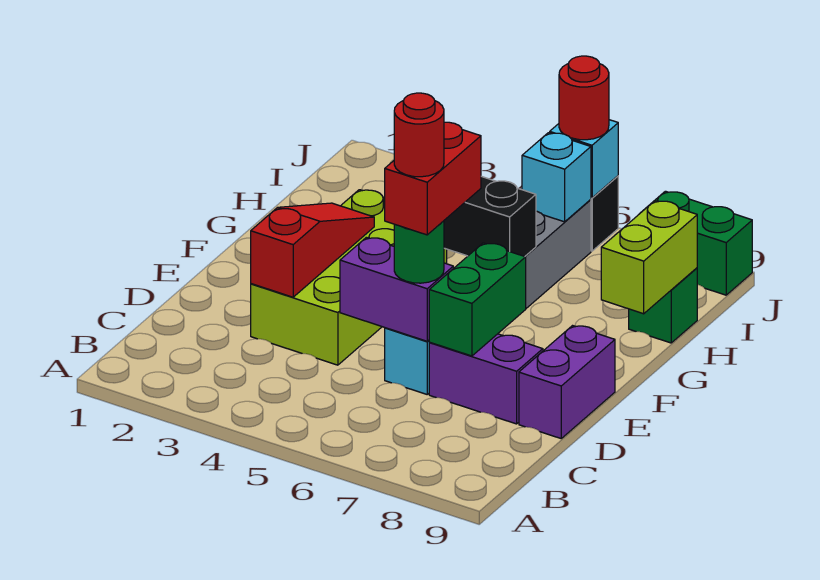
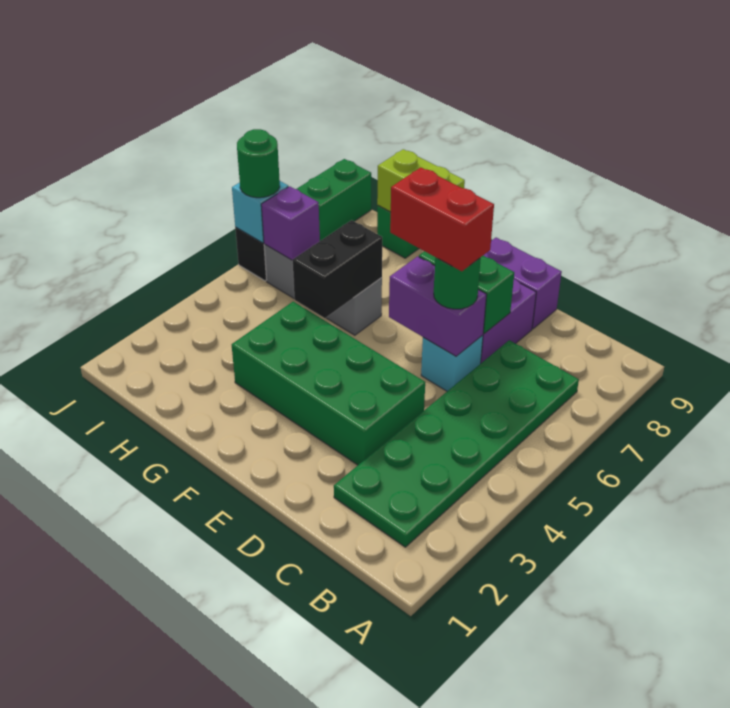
none -> green 2x6 plate [334,340,579,547]
lime 2x4 brick [251,190,447,365] -> green 2x4 brick [232,302,425,465]
red 1x3 slope [251,203,374,297] -> none
purple 1x2 brick [340,237,453,341] -> purple 1x2 brick turned to [389,256,486,356]
red 1x1 round brick [394,93,444,177] -> none
cyan 1x1 brick [522,133,591,222] -> purple 1x1 brick [261,186,320,260]
red 1x1 round brick [559,56,609,140] -> green 1x1 round brick [237,129,280,198]

